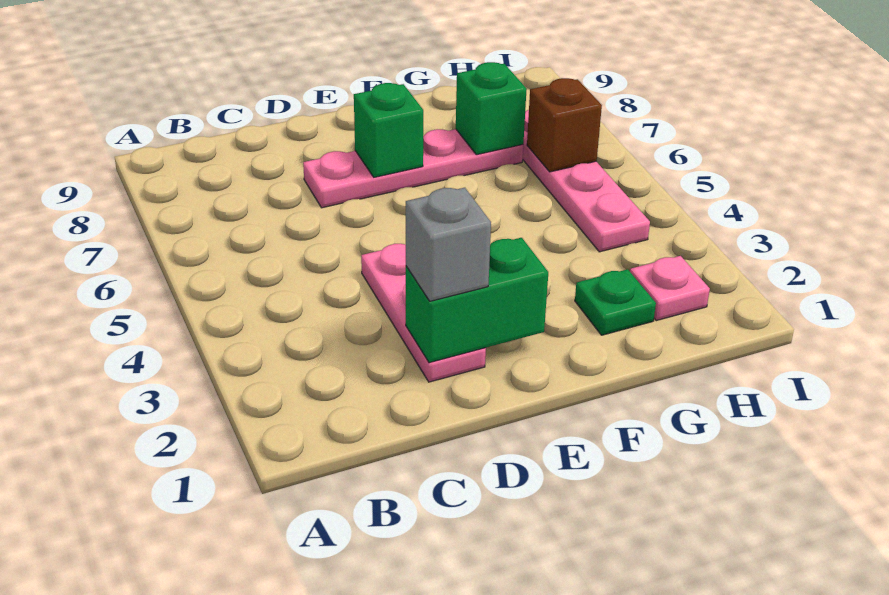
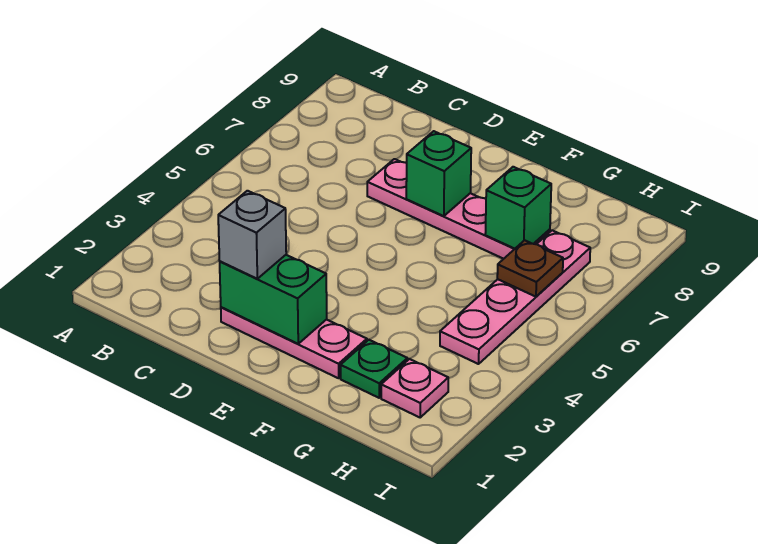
pink 1x3 plate [361,244,486,382] -> pink 1x3 plate turned to [221,307,367,378]
brown 1x1 brick [527,78,602,172] -> brown 1x1 plate [497,240,563,297]

